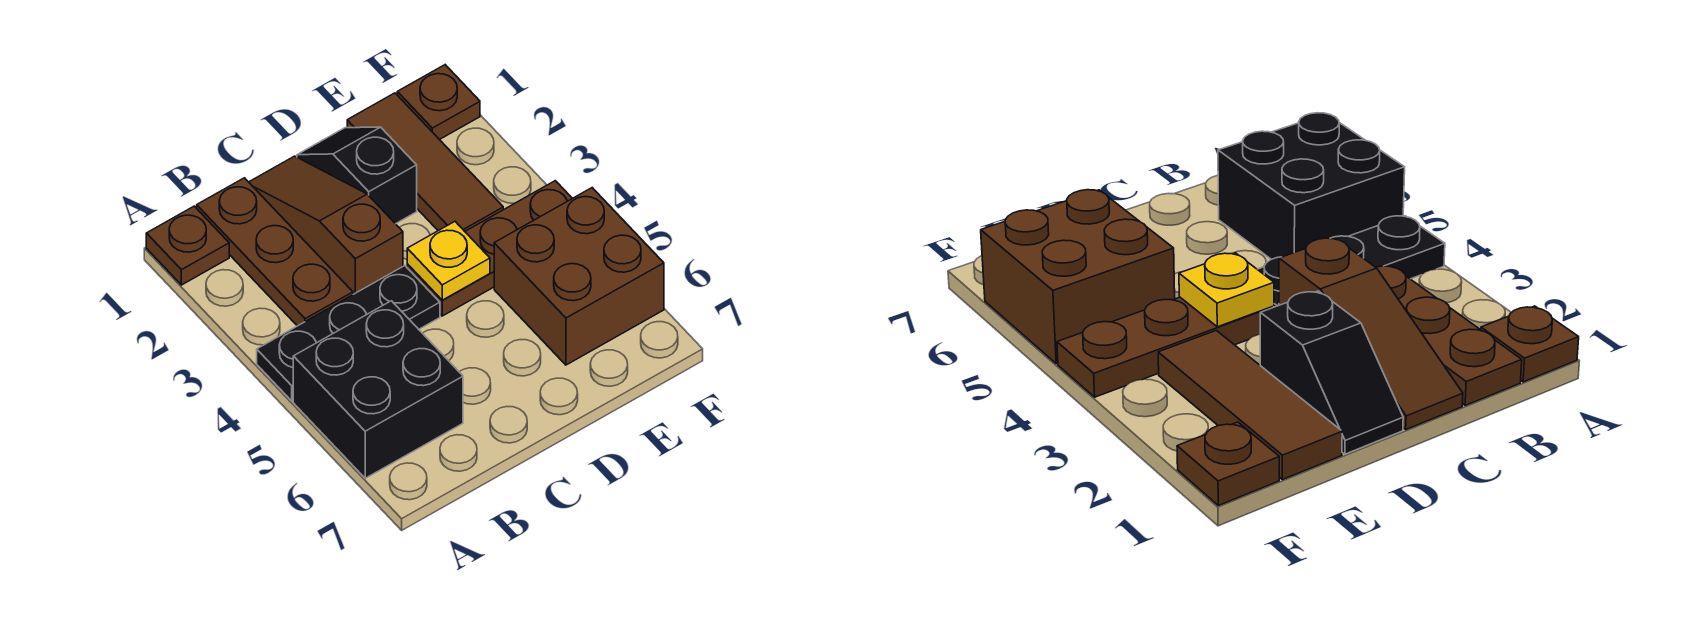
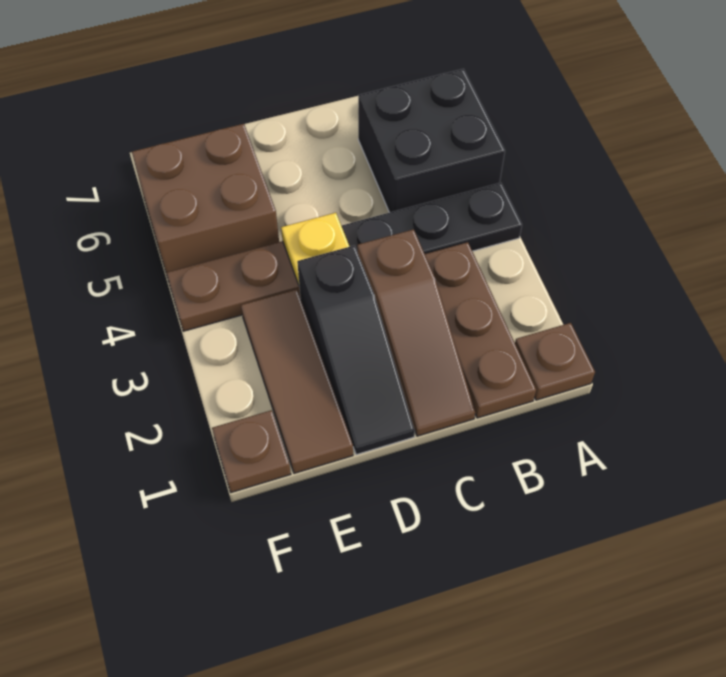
black 1x2 slope [297,127,417,224] -> black 1x3 slope [297,246,415,455]

